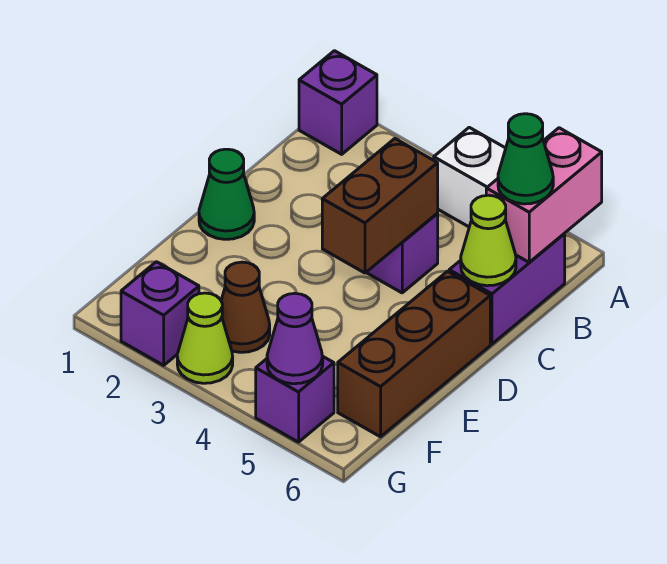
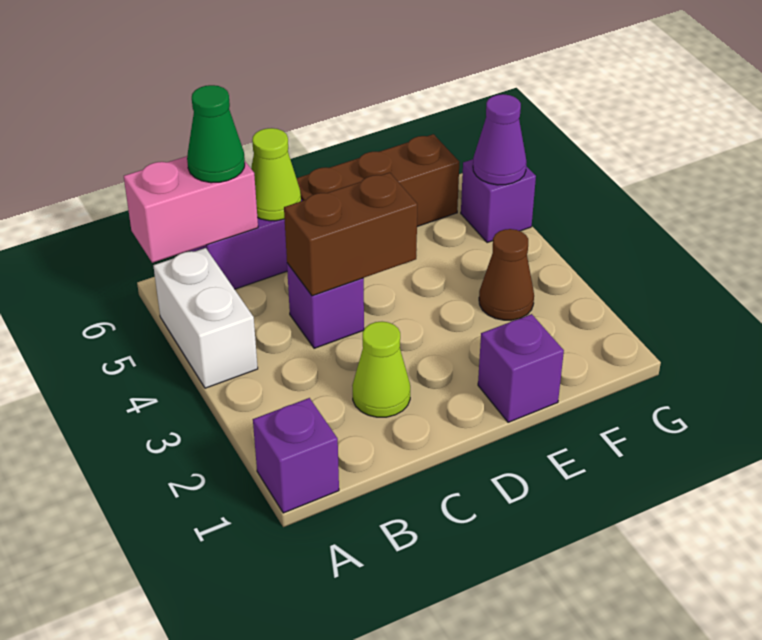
green 1x1 cone [199,149,254,239] -> none
purple 1x1 brick [121,262,199,365] -> purple 1x1 brick moved to [478,314,564,422]
lime 1x1 cone [177,293,233,383] -> lime 1x1 cone moved to [352,322,410,417]

